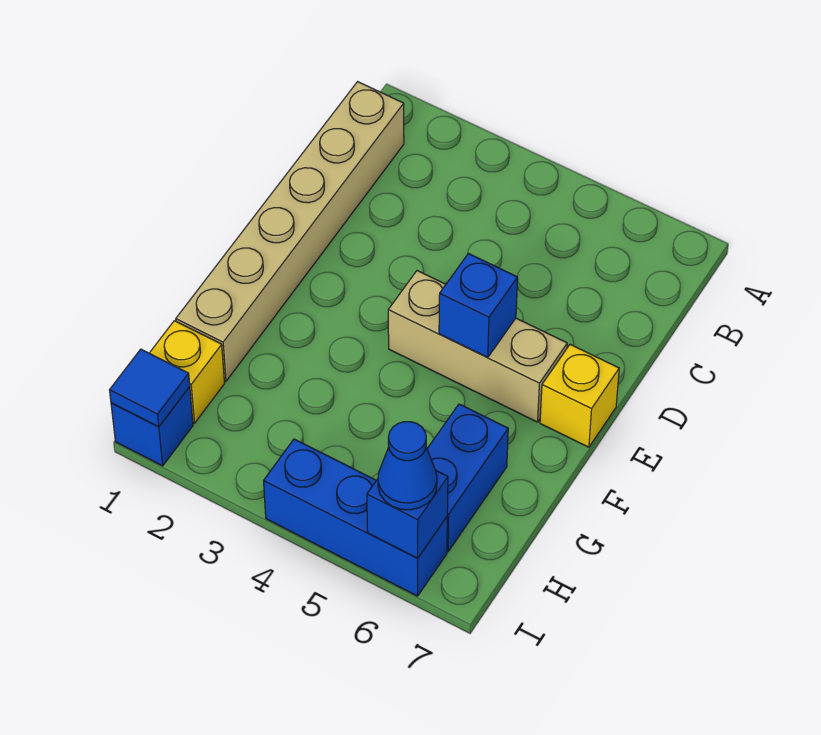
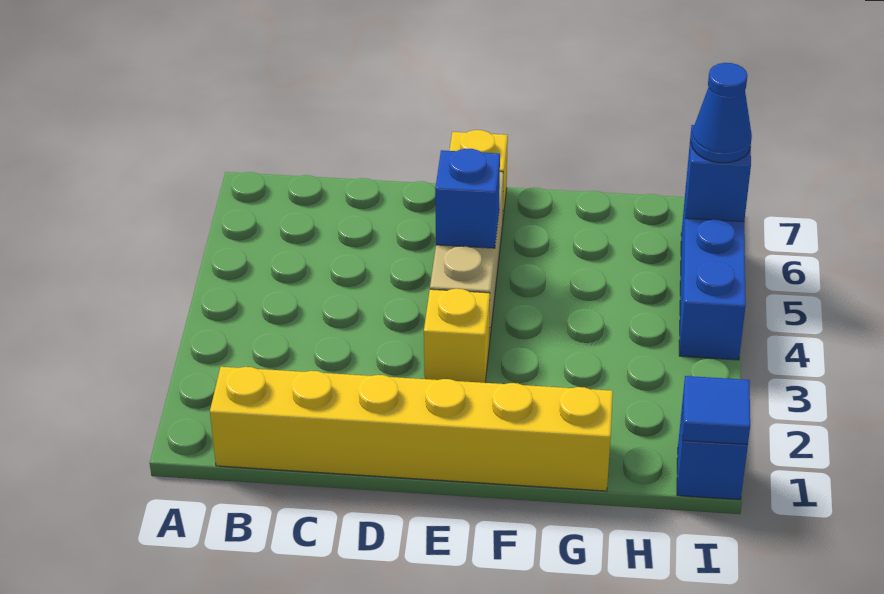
tan 1x6 brick [176,82,404,381] -> yellow 1x6 brick [210,367,613,491]
blue 1x2 brick [427,404,508,551] -> none
yellow 1x1 brick [150,321,225,423] -> yellow 1x1 brick moved to [424,289,490,383]

